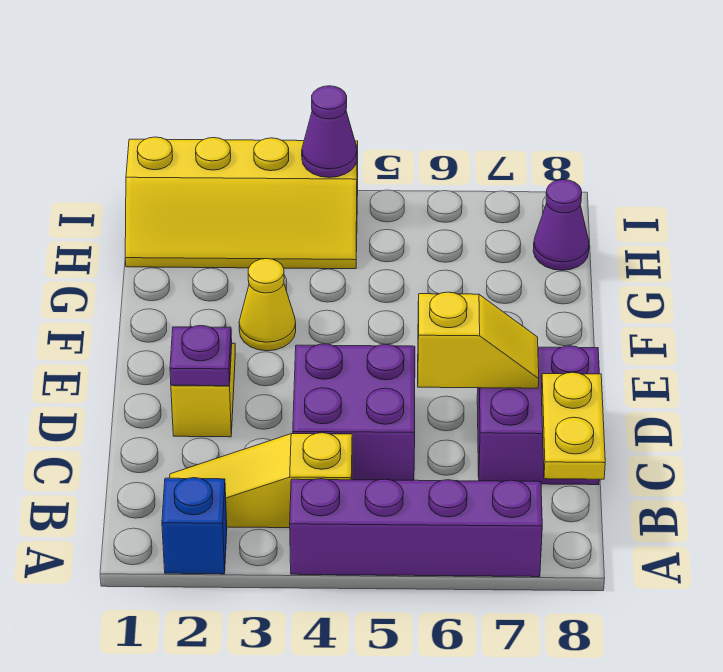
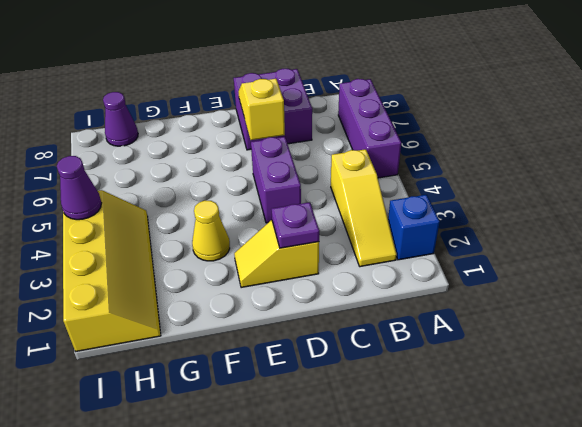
purple 1x4 brick [290,479,542,577] -> purple 1x3 brick [338,79,401,178]
yellow 1x2 plate [541,372,605,479] -> none
purple 2x2 brick [293,344,415,480] -> purple 1x2 brick [251,137,301,223]

